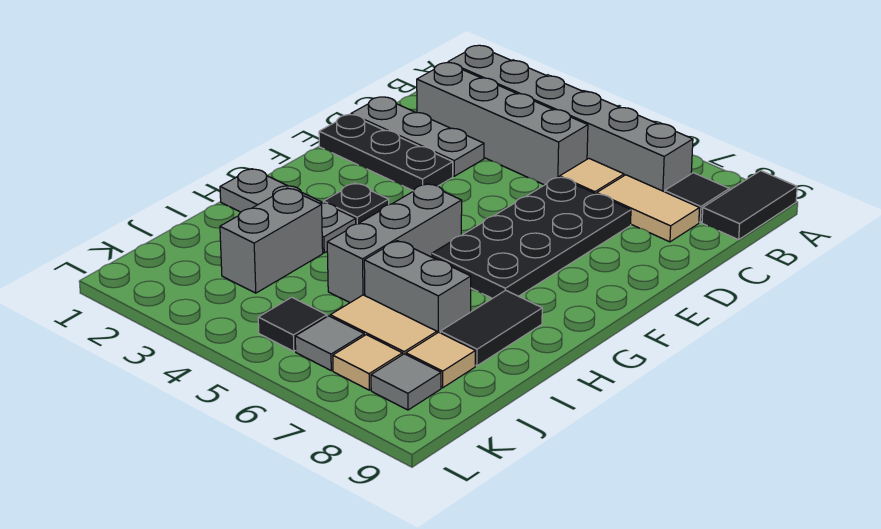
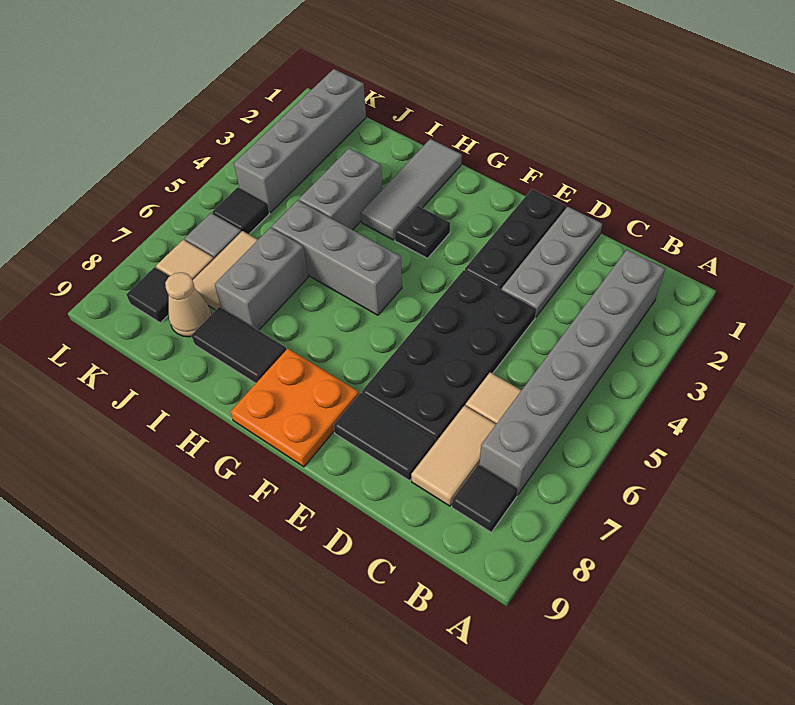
black 1x2 tile [702,171,797,240] -> black 1x2 tile moved to [334,393,436,481]
grey 1x4 brick [417,63,588,185] -> grey 1x4 brick moved to [234,69,366,212]
black 2x4 plate [432,177,631,298] -> black 2x4 plate turned to [362,270,536,441]
none -> orange 2x2 plate [230,349,359,467]
grey 1x3 plate [220,169,356,253] -> grey 1x3 tile [361,139,462,240]
grey 1x2 brick [220,188,323,293] -> grey 1x2 brick turned to [299,148,382,230]
tan 1x1 tile [406,332,475,388] -> tan 1x1 cone [165,272,211,337]
grey 1x1 tile [371,354,441,410] -> black 1x1 tile [126,267,169,323]

